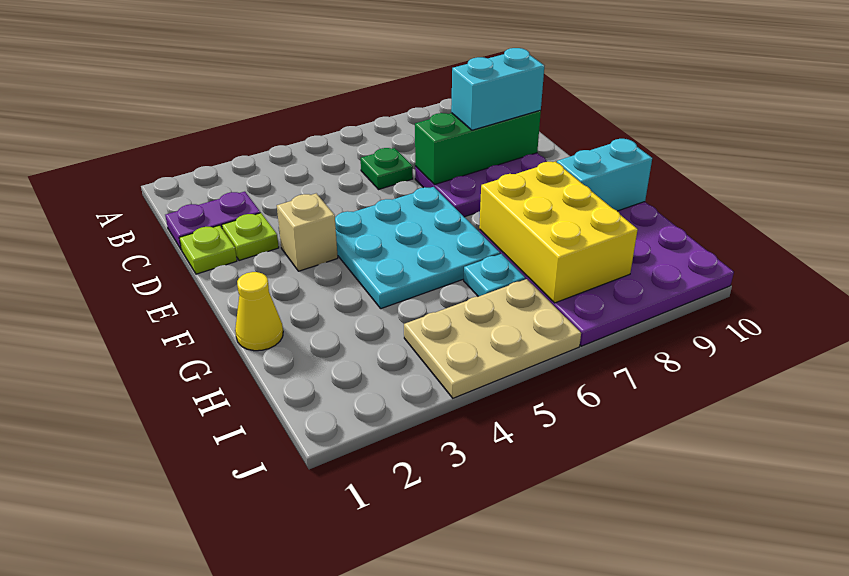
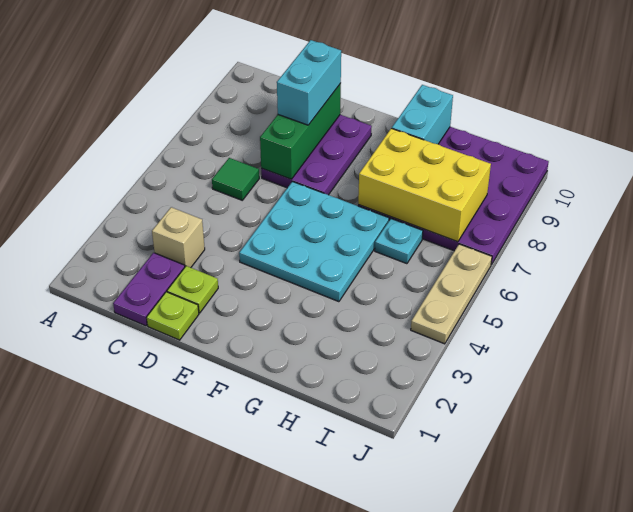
green 1x1 plate [361,148,413,189] -> green 1x1 tile [212,158,259,200]
tan 1x1 brick [277,193,338,271] -> tan 1x1 brick moved to [152,207,205,268]
yellow 1x1 cone [235,272,283,351] -> none
tan 2x3 plate [404,279,581,398] -> tan 1x3 plate [411,244,492,344]

